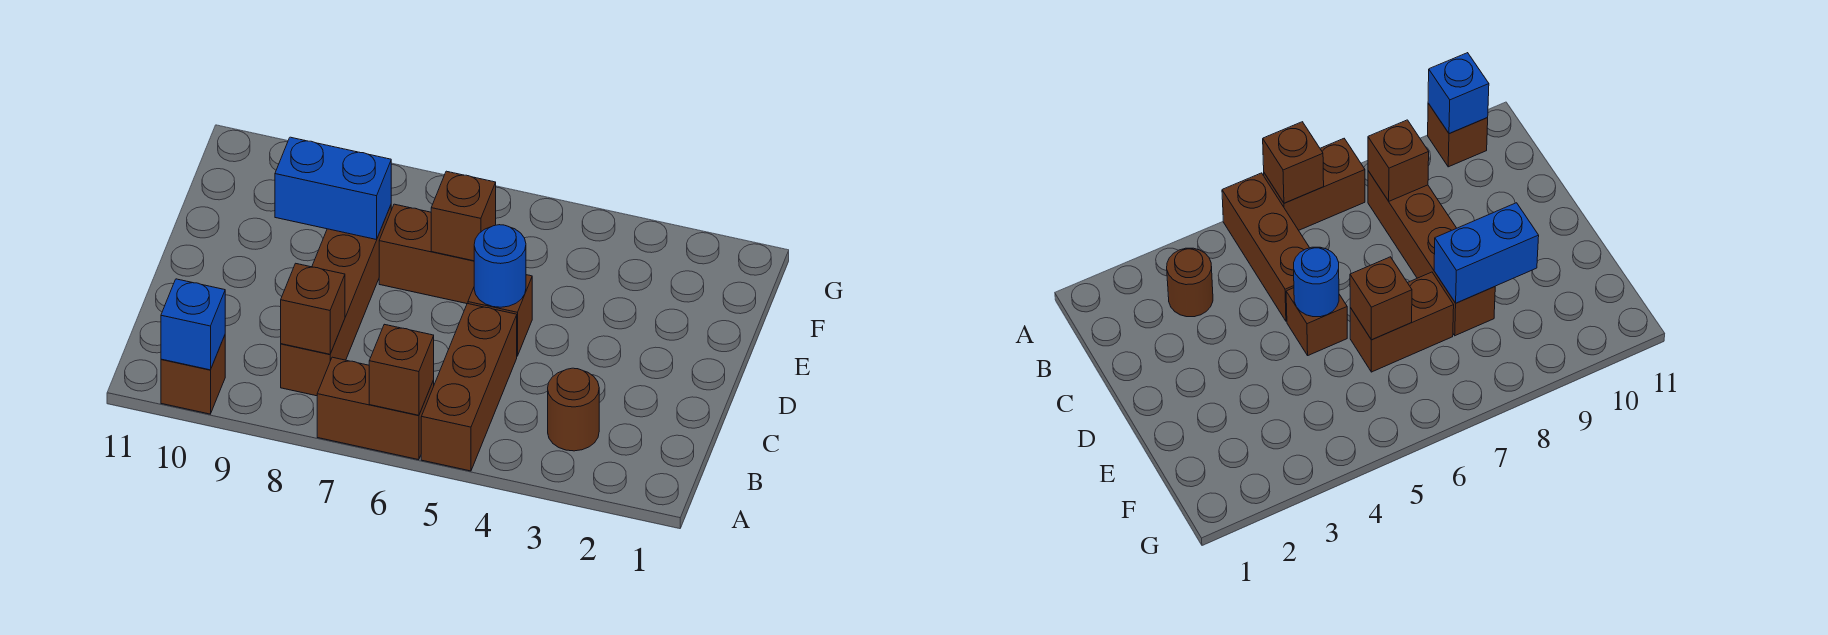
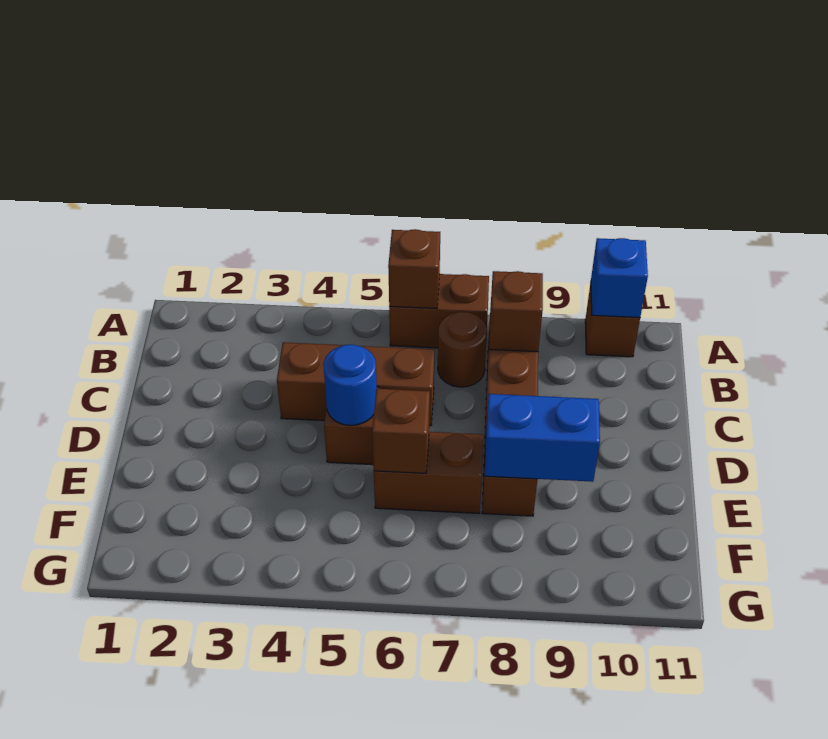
brown 1x3 brick [421,304,517,471] -> brown 1x3 brick turned to [277,342,435,426]
brown 1x1 round brick [548,368,599,451] -> brown 1x1 round brick moved to [438,311,487,387]

